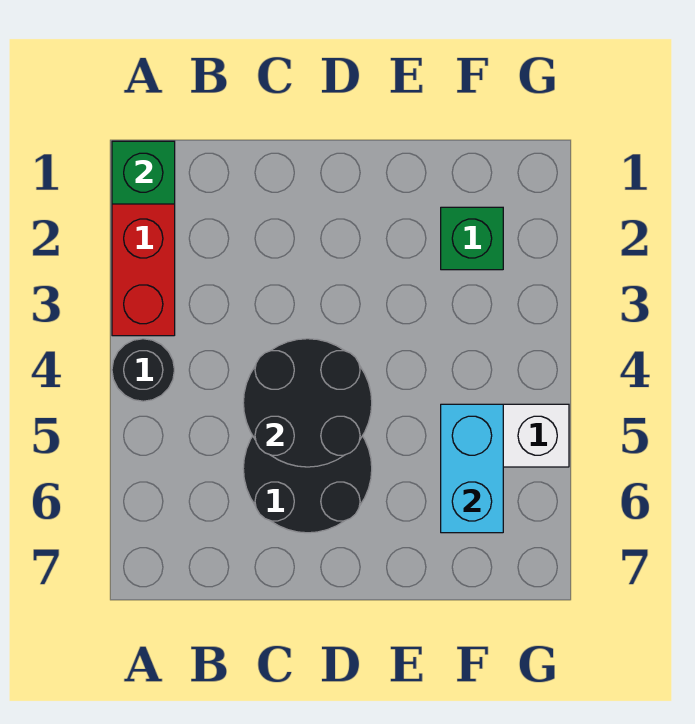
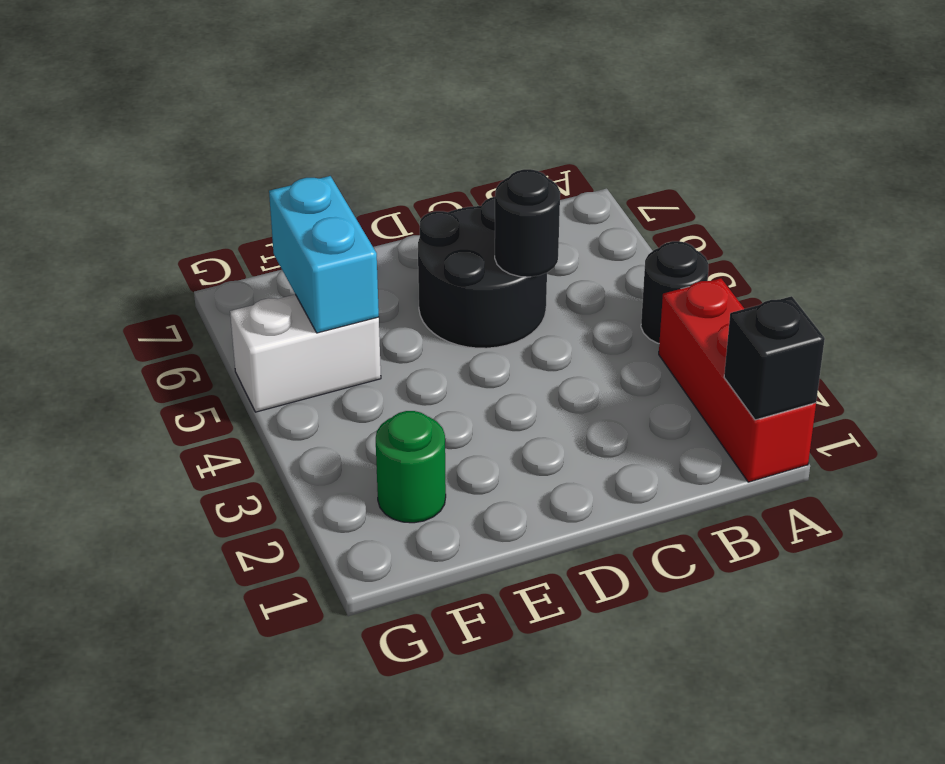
green 1x1 brick [112,141,175,204] -> black 1x1 brick [724,296,825,420]
black 2x2 round brick [243,339,372,467] -> black 1x1 round brick [495,169,560,277]
green 1x1 brick [441,207,503,270] -> green 1x1 round brick [376,411,446,523]

